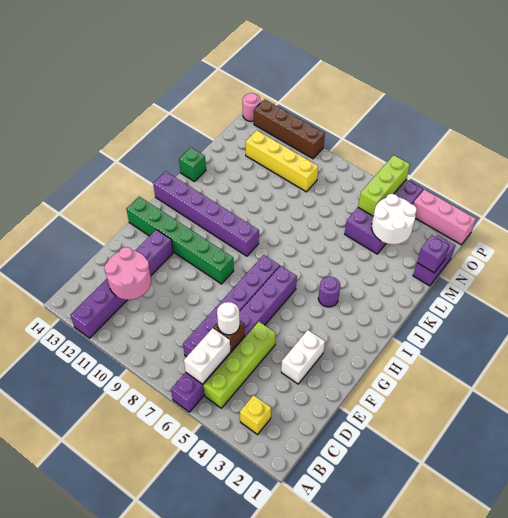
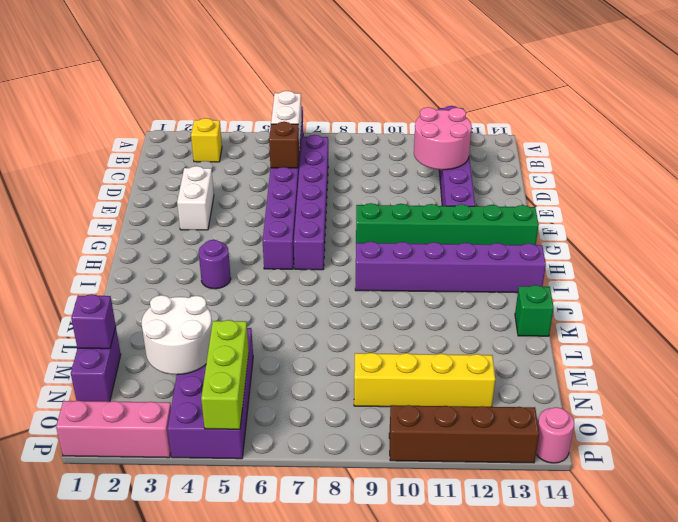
lime 1x4 brick [203,322,276,408] -> none
white 1x1 round brick [217,302,240,335] -> none

